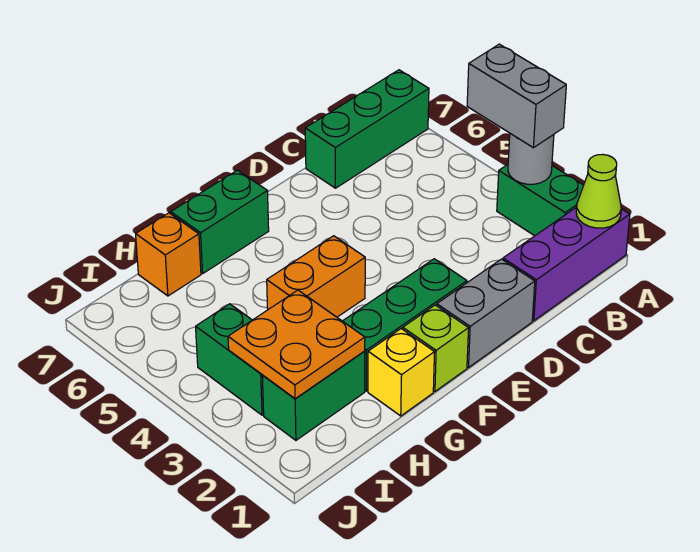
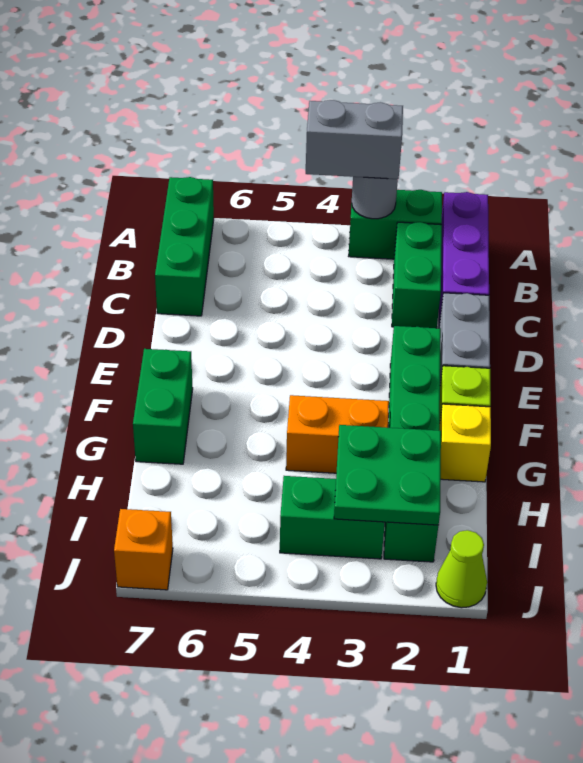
lime 1x1 cone [576,154,621,228] -> lime 1x1 cone moved to [436,530,487,608]
none -> green 1x2 brick [392,222,442,328]
orange 1x2 brick [267,236,365,317] -> orange 1x2 brick turned to [286,395,389,473]
orange 2x2 plate [228,290,365,399] -> green 2x2 plate [334,425,441,525]
orange 1x1 brick [136,213,201,296] -> orange 1x1 brick moved to [114,509,173,590]

